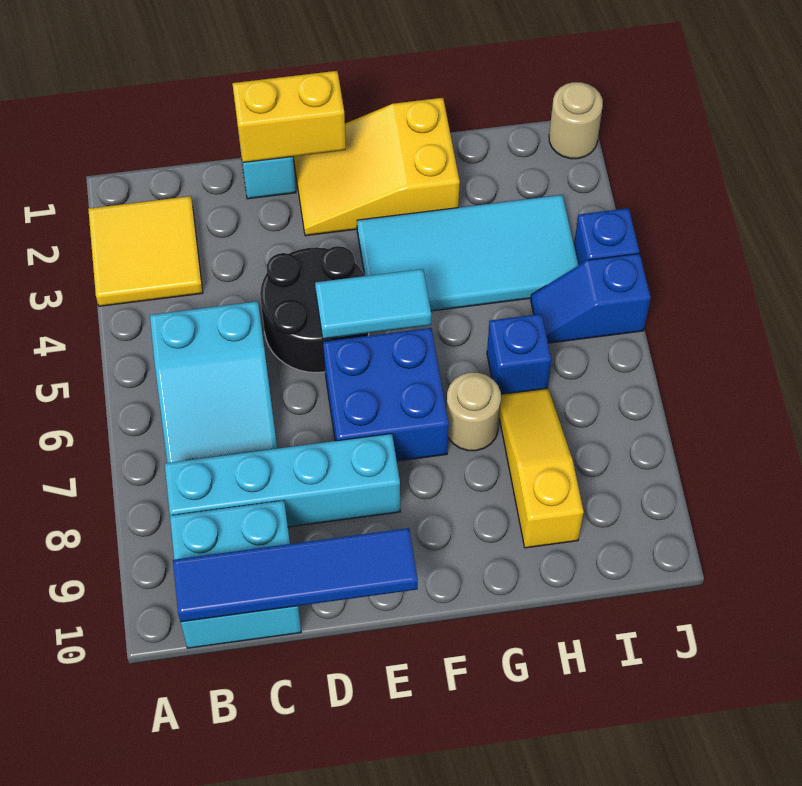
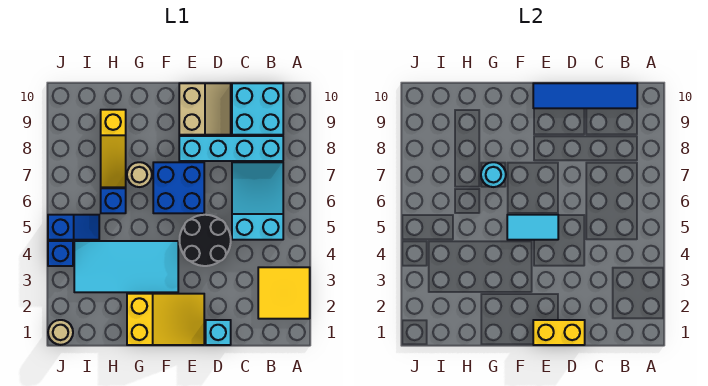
none -> tan 2x2 slope [179,83,231,135]
none -> cyan 1x1 round brick [481,162,506,187]

